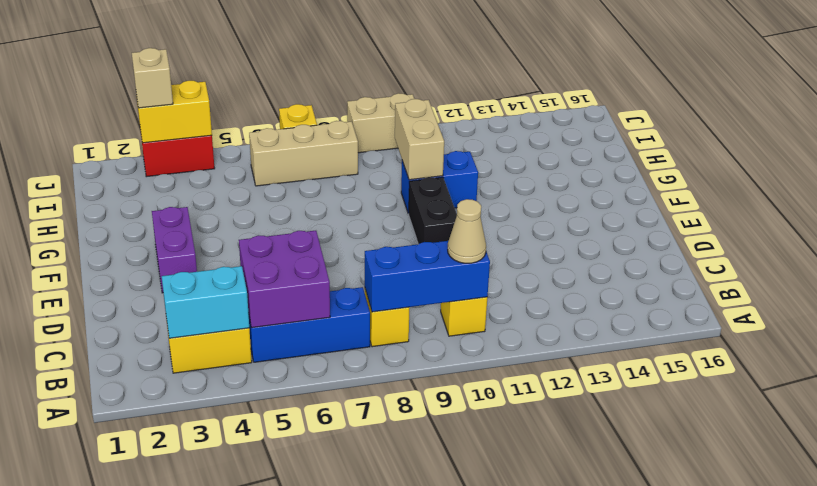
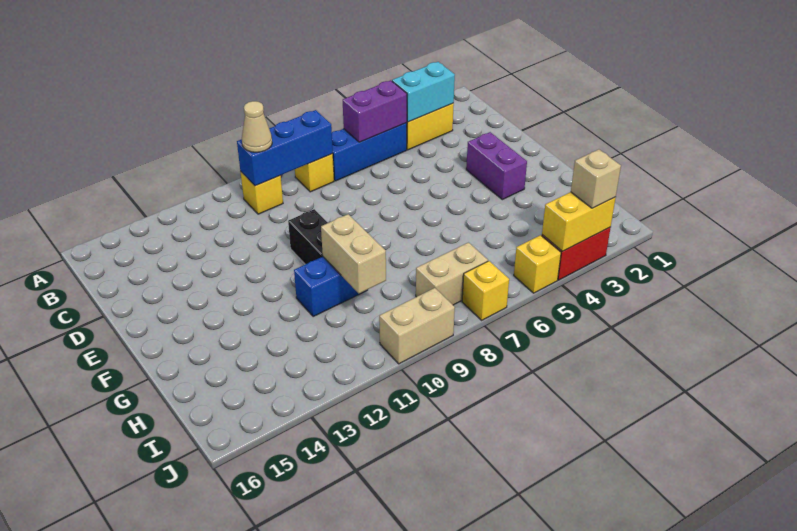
purple 2x2 brick [239,231,330,328] -> purple 1x2 brick [343,80,407,142]
tan 1x3 brick [249,121,358,186] -> tan 1x2 brick [416,243,488,305]
none -> yellow 1x1 brick [514,235,561,293]

